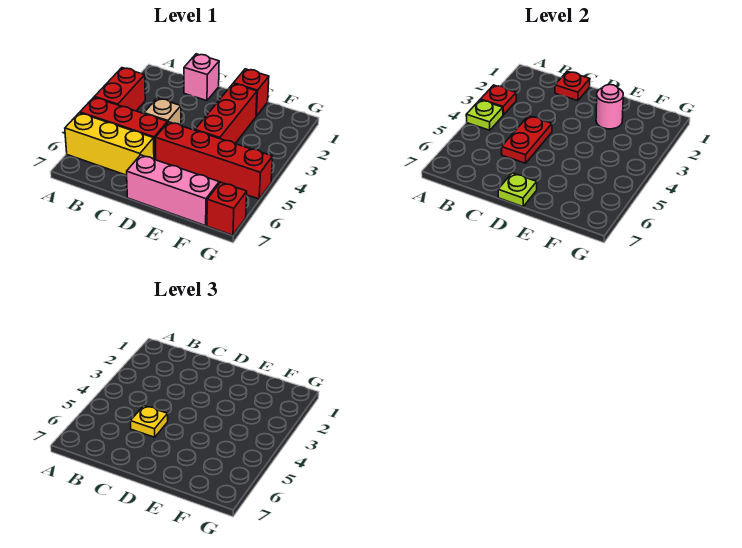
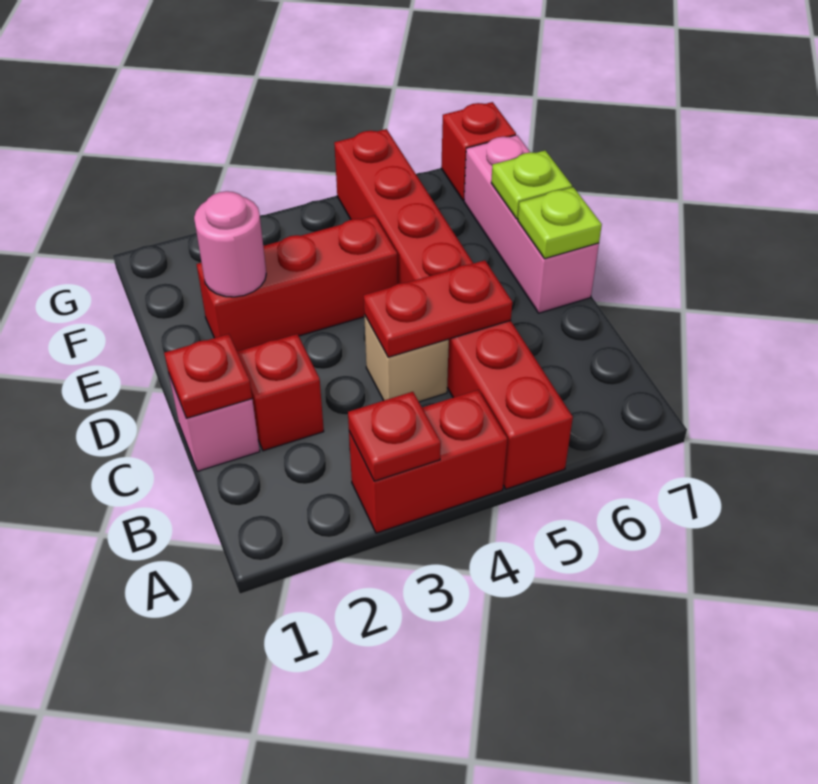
lime 1x1 plate [466,100,503,130] -> lime 1x1 plate moved to [491,151,572,219]
yellow 1x3 brick [65,113,154,175] -> none
yellow 1x1 plate [130,406,168,437] -> none
red 1x1 brick [233,69,269,116] -> red 1x1 brick moved to [237,334,324,451]

